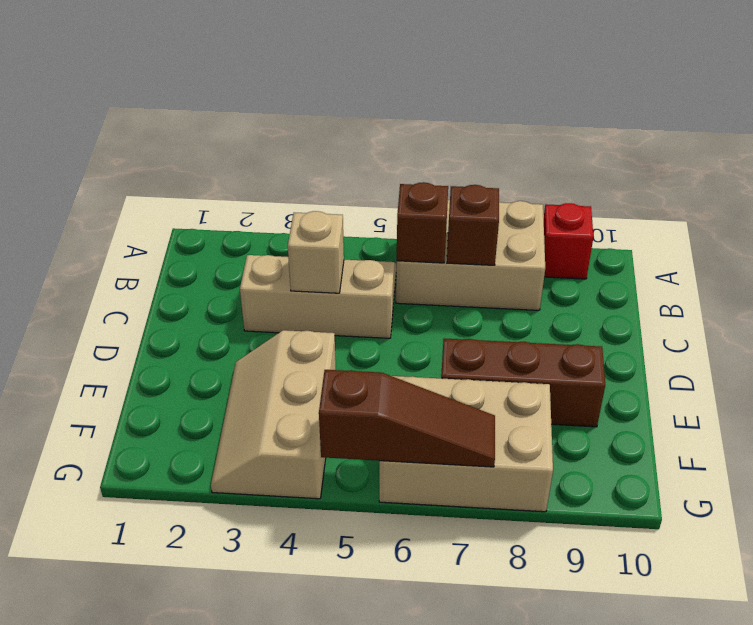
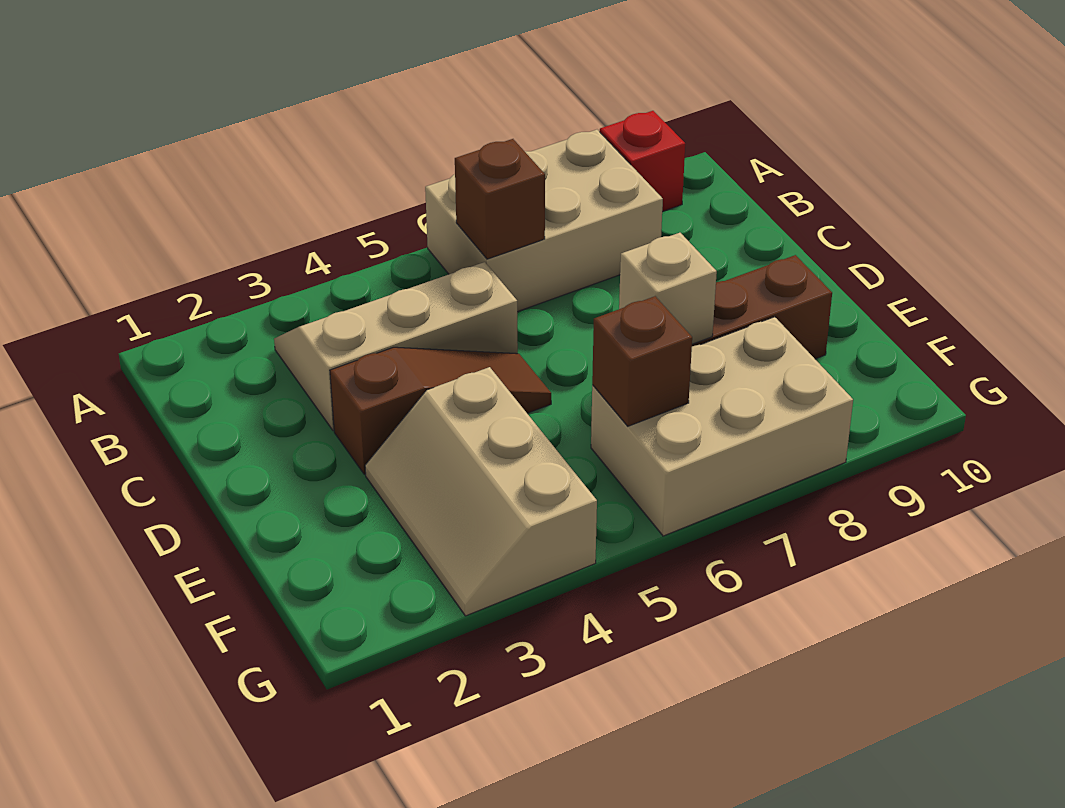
brown 1x1 brick [447,185,499,265] -> brown 1x1 brick moved to [592,296,692,426]
tan 1x1 brick [288,211,344,293] -> tan 1x1 brick moved to [619,233,717,344]
brown 1x3 slope [319,370,495,467] -> brown 1x3 slope moved to [330,347,551,474]

